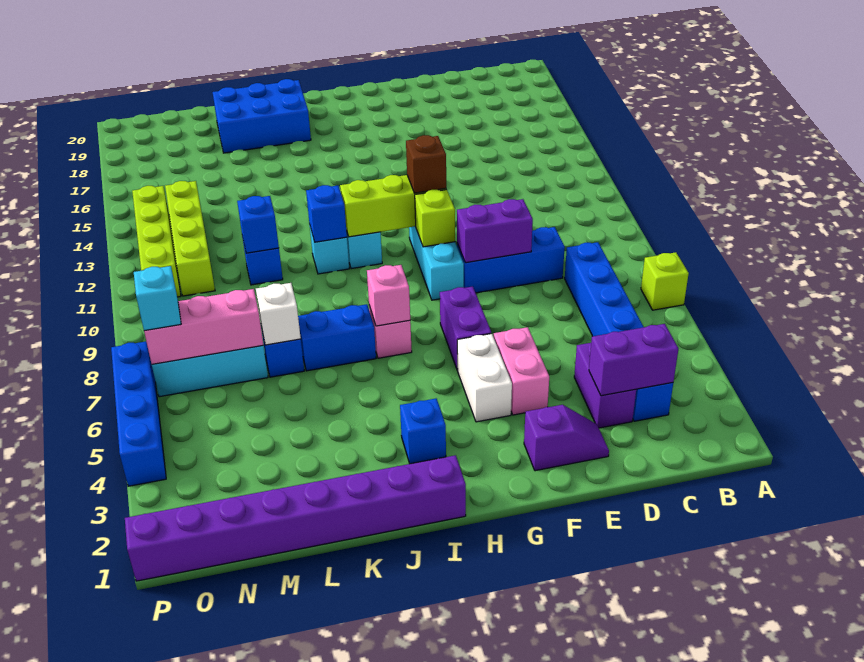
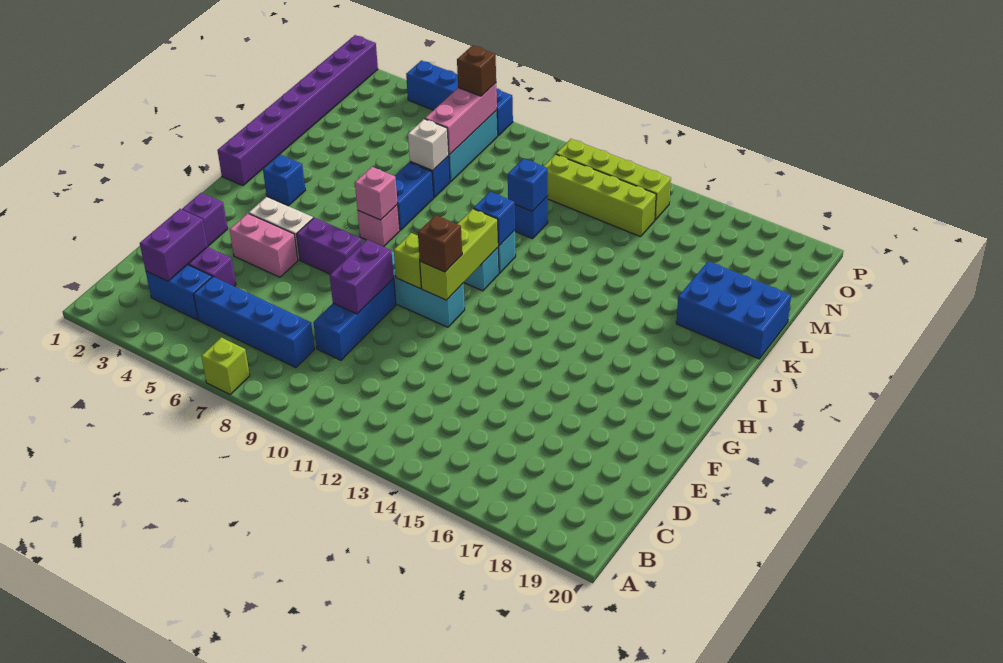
blue 2x3 brick [213,79,311,153] -> blue 2x3 brick turned to [676,261,791,359]
cyan 1x1 brick [134,266,181,331] -> brown 1x1 brick [457,46,496,96]

